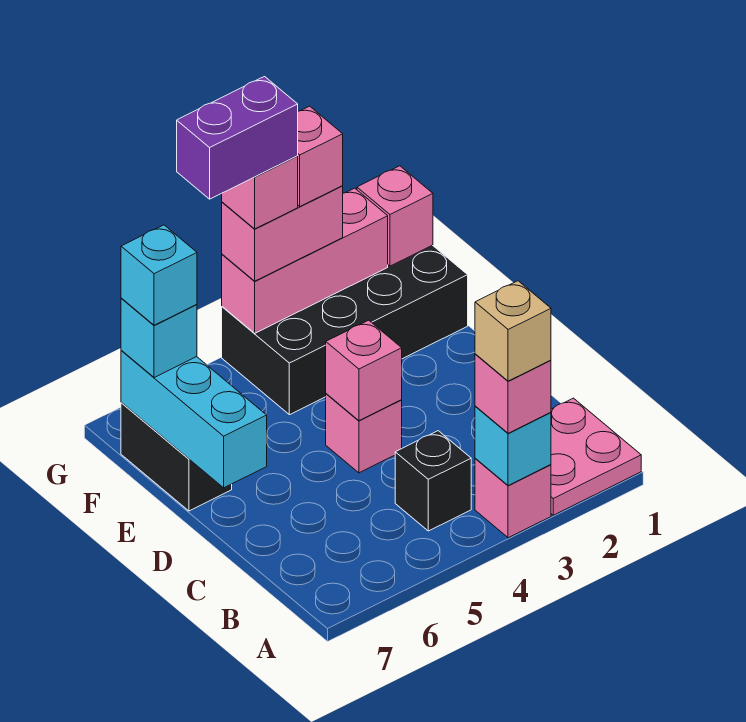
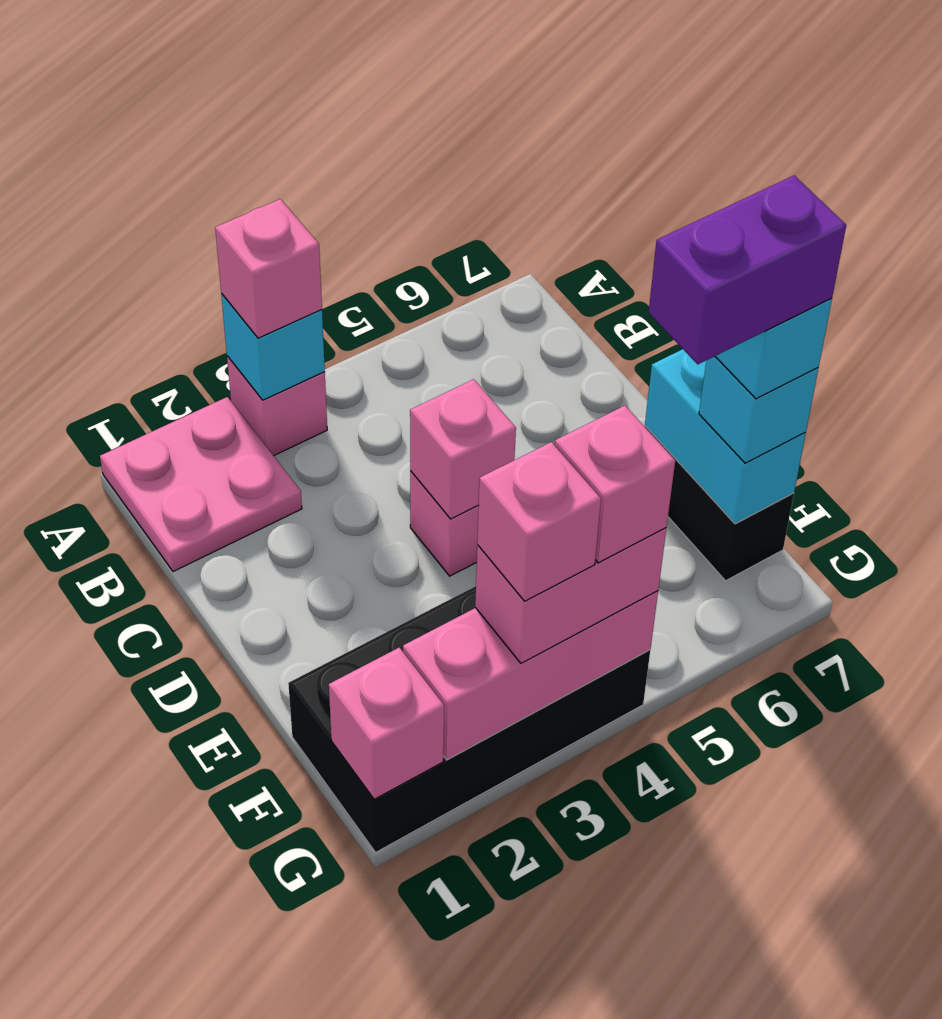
tan 1x1 brick [475,281,551,381] -> none
black 1x1 brick [395,431,471,531] -> none
cyan 1x3 brick [121,350,267,488] -> cyan 1x2 brick [645,349,806,524]
purple 1x2 brick [177,77,298,199] -> purple 1x2 brick moved to [649,175,846,364]

